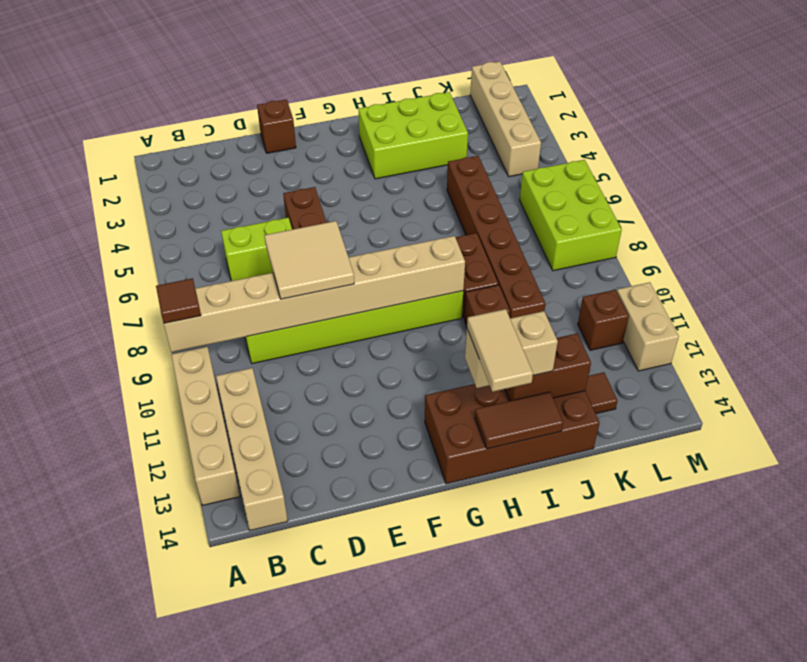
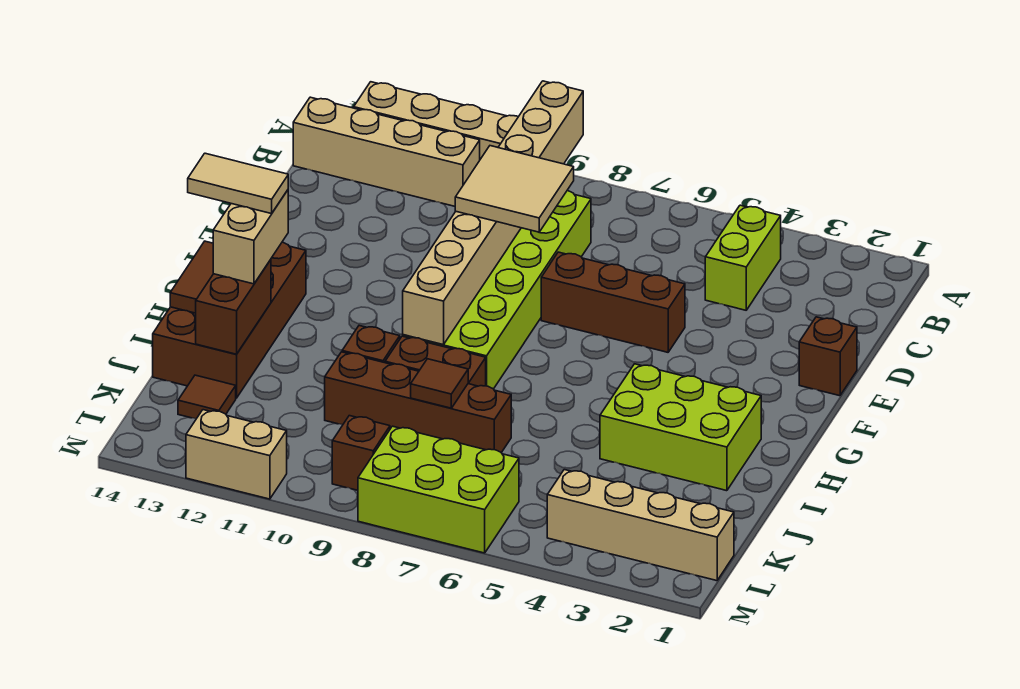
brown 1x1 tile [156,278,201,323] -> brown 1x1 tile moved to [411,359,468,408]
lime 1x2 brick [221,218,292,281] -> lime 1x2 brick moved to [705,205,781,310]
lime 2x3 brick [358,92,468,179] -> lime 2x3 brick turned to [600,364,761,491]
brown 1x6 brick [447,156,545,318] -> brown 1x4 brick [325,352,511,453]
brown 1x1 brick [578,290,629,350] -> brown 1x1 brick moved to [332,416,390,490]

